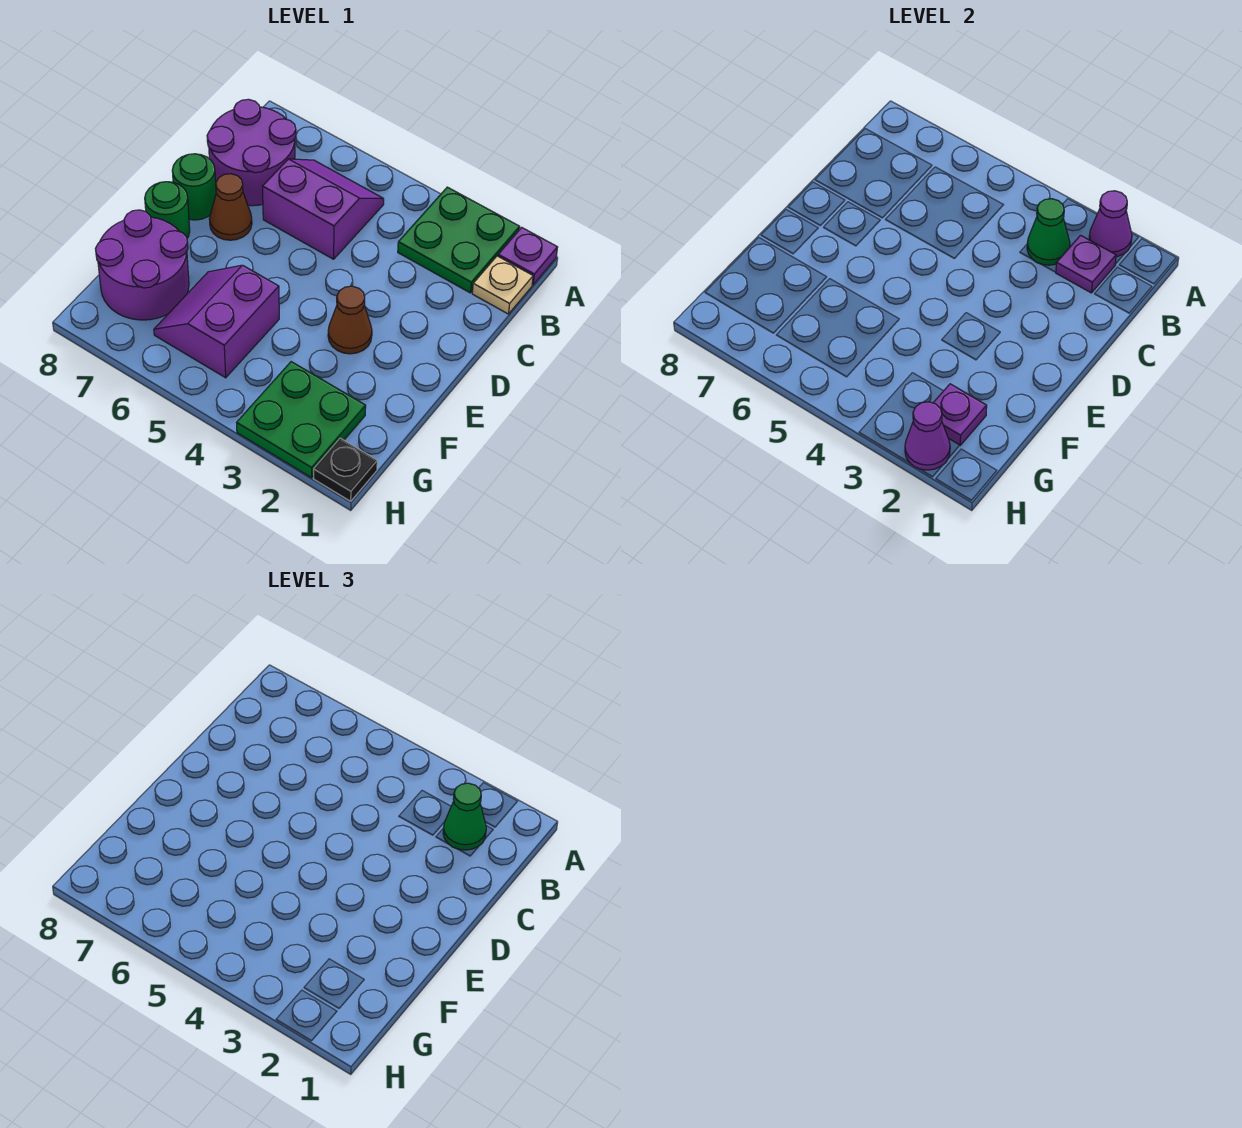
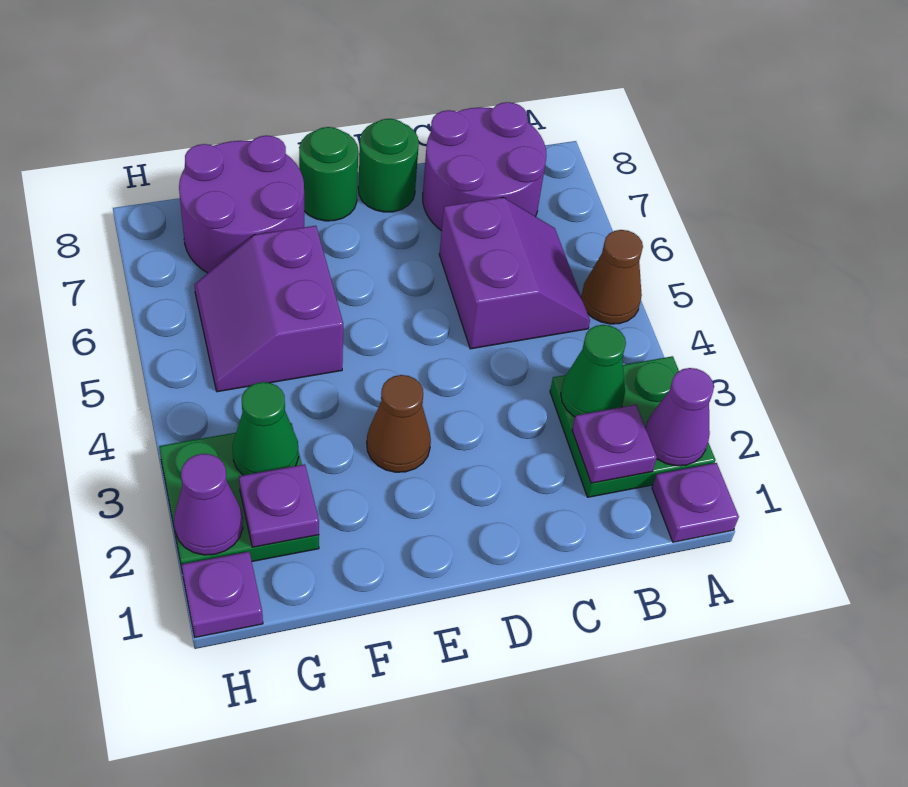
tan 1x1 plate [472,256,533,314] -> none
green 1x1 cone [443,783,486,850] -> green 1x1 cone moved to [233,382,298,475]
brown 1x1 cone [209,174,252,240] -> brown 1x1 cone moved to [581,230,643,324]
purple 2x2 slope [154,265,279,378] -> purple 2x2 slope turned to [194,226,343,392]
black 1x1 plate [314,438,377,501] -> purple 1x1 plate [181,552,263,637]

